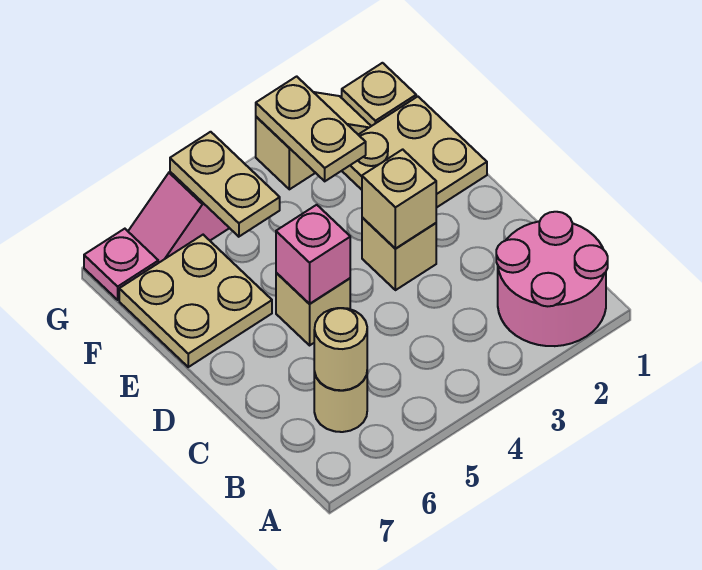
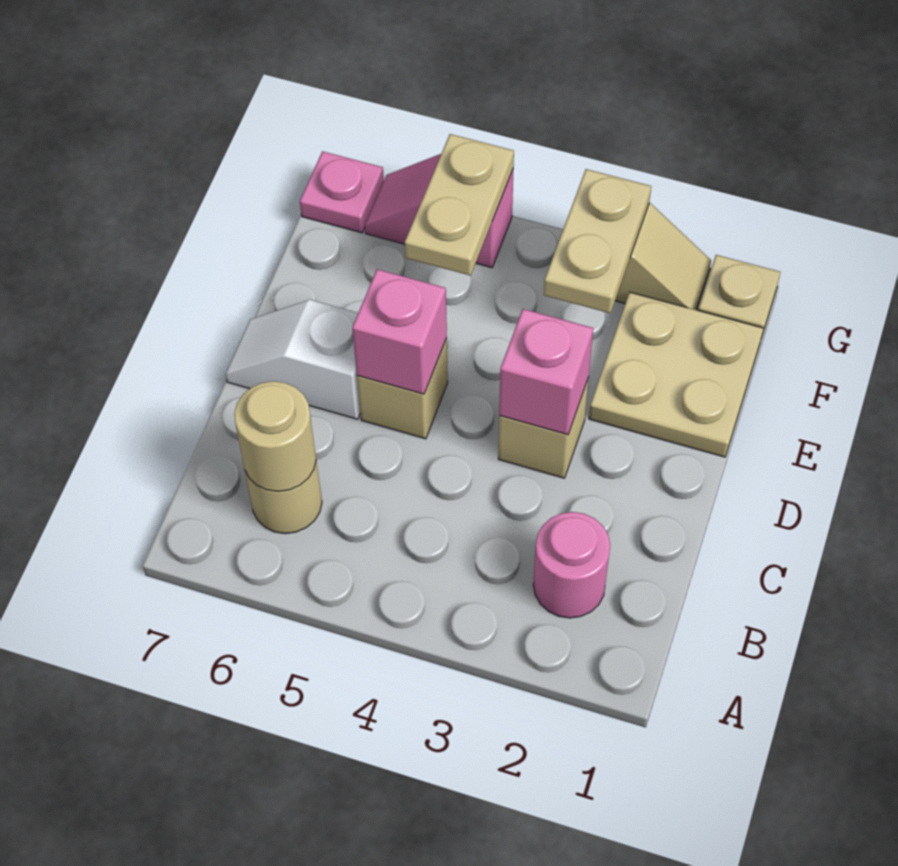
pink 2x2 round brick [496,212,608,346] -> pink 1x1 round brick [533,512,610,618]
tan 1x1 brick [362,149,436,249] -> pink 1x1 brick [499,309,593,435]
none -> white 1x2 slope [225,300,360,419]
tan 2x2 plate [119,235,272,367] -> none

